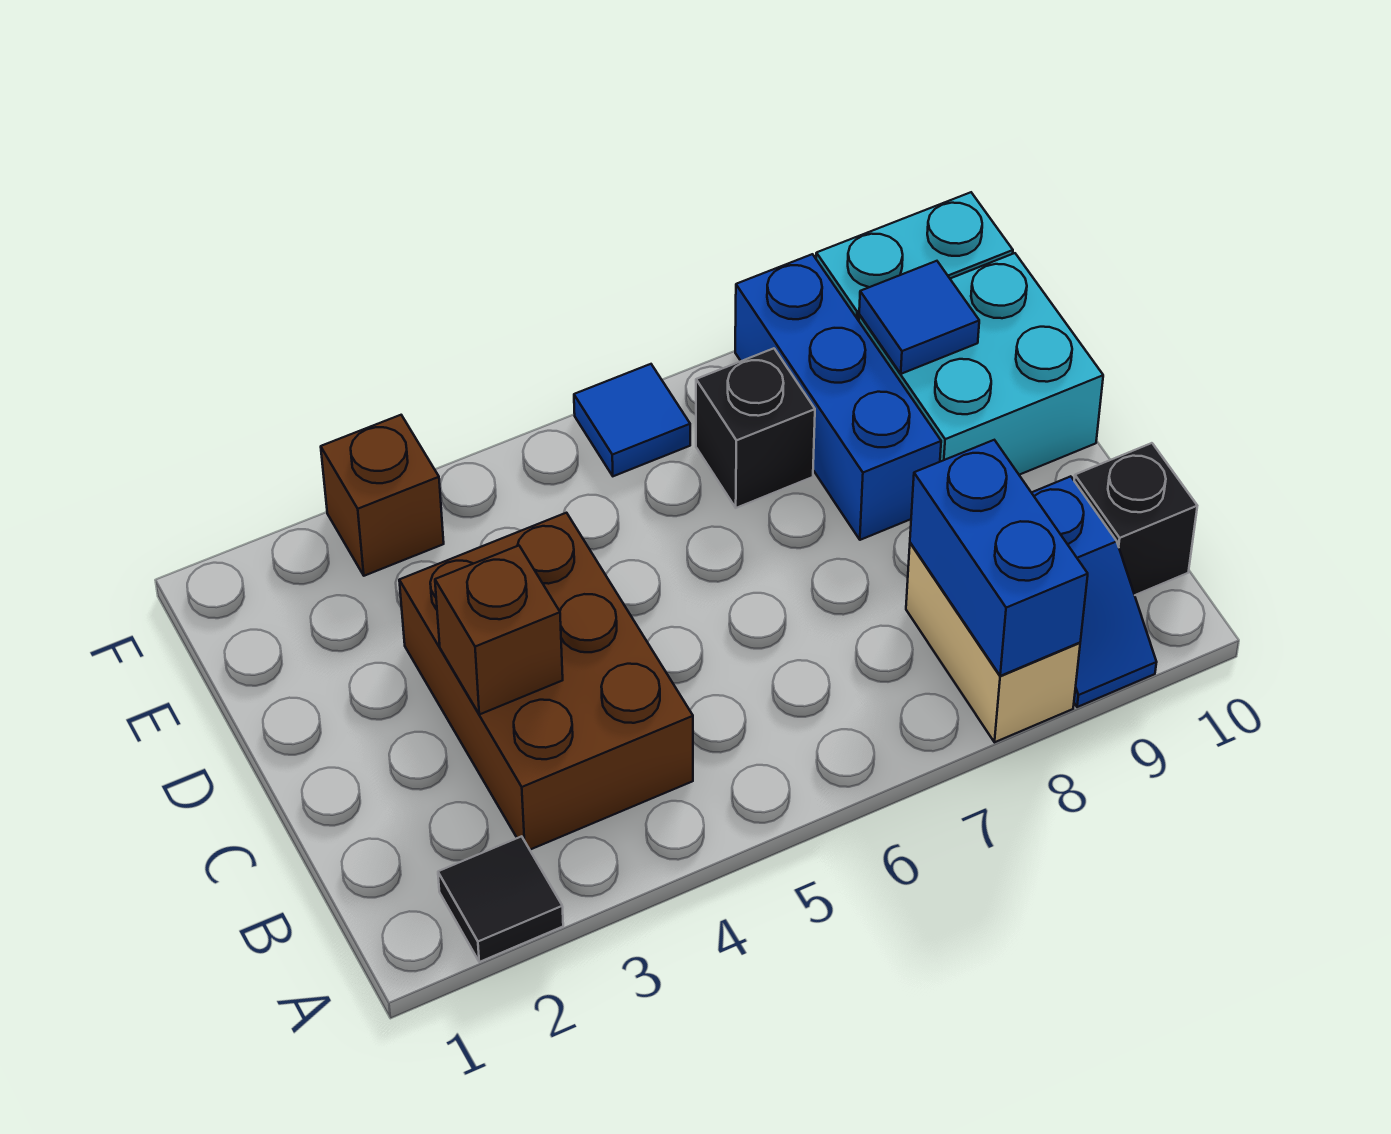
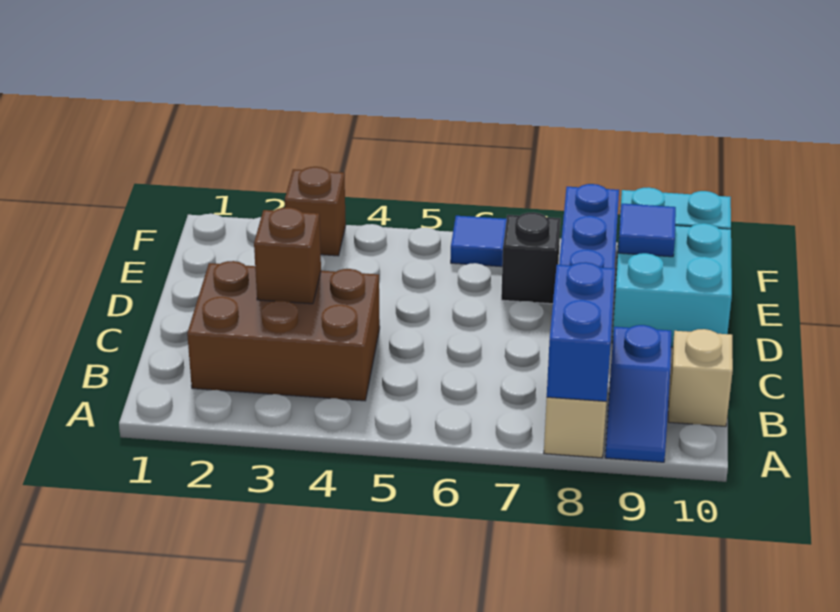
black 1x1 tile [438,836,563,962] -> none
brown 2x3 brick [399,513,693,850] -> brown 2x3 brick turned to [187,261,380,401]
black 1x1 brick [1074,443,1197,595] -> tan 1x1 brick [668,329,733,427]

